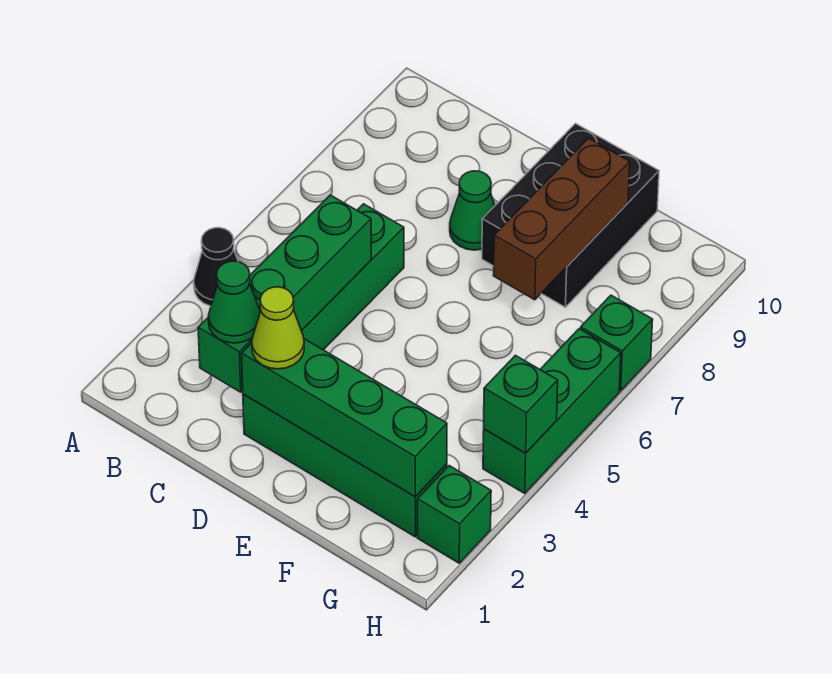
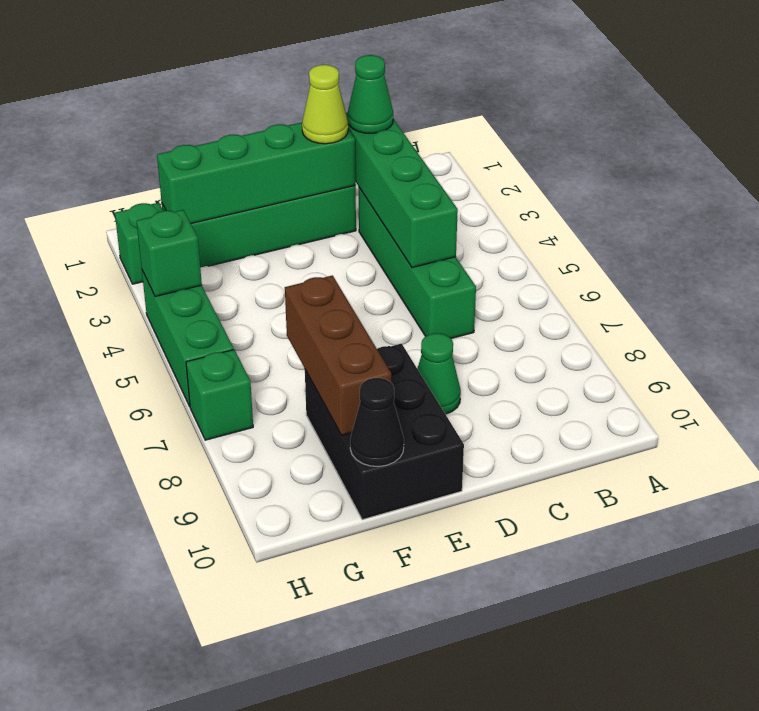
black 1x1 cone [194,228,238,306] -> black 1x1 cone moved to [350,378,404,467]

